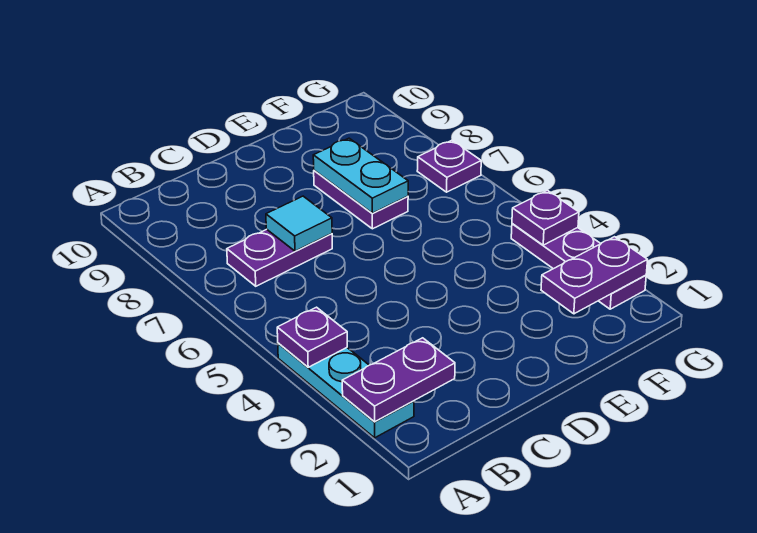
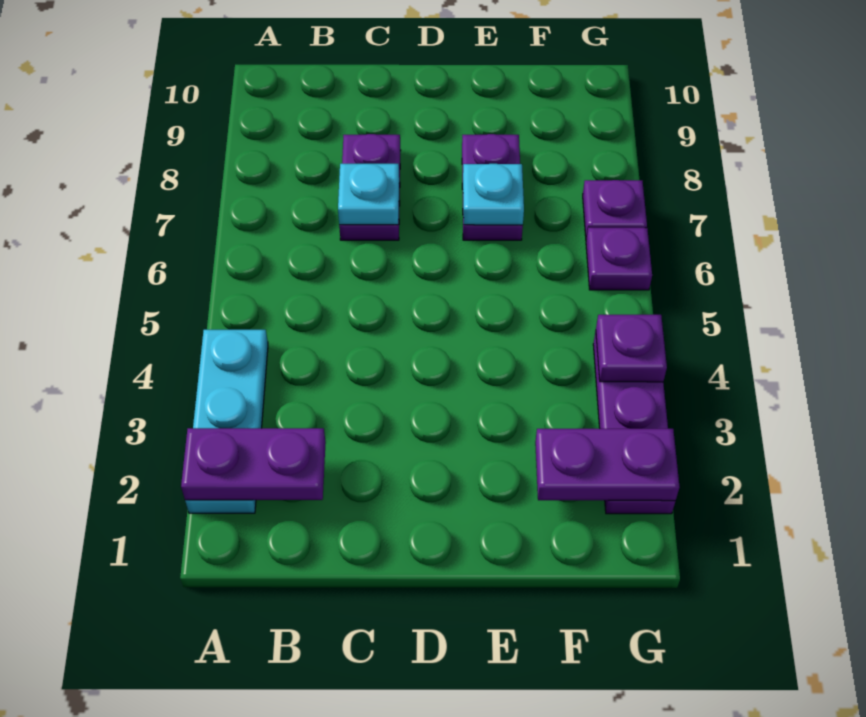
purple 1x1 plate [277,307,347,367] -> purple 1x1 plate moved to [586,228,652,290]
purple 1x2 plate [227,229,332,286] -> purple 1x2 plate turned to [339,134,401,240]
cyan 1x1 tile [266,196,332,251] -> cyan 1x1 plate [338,164,399,225]
cyan 1x2 plate [313,138,408,213] -> cyan 1x1 plate [463,164,524,225]

